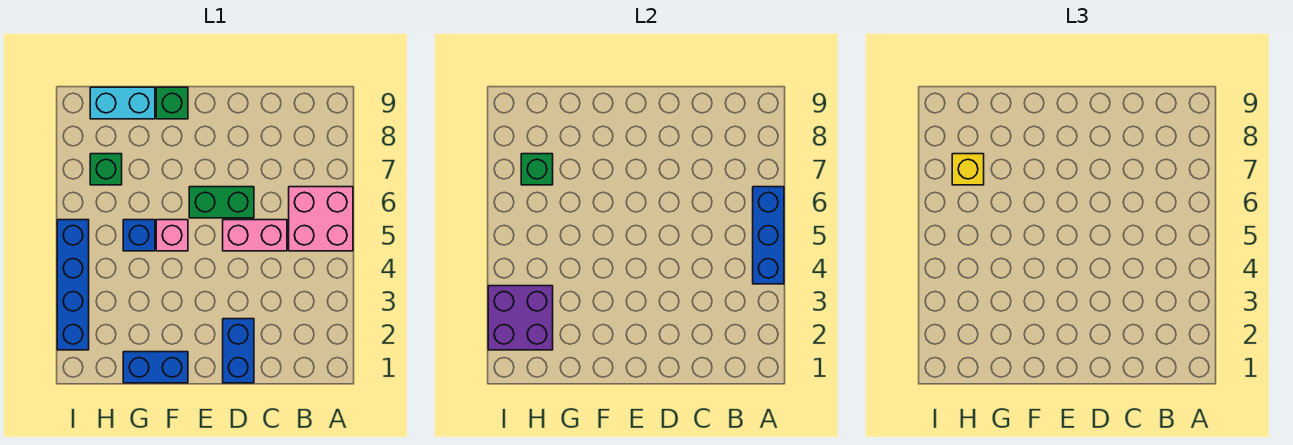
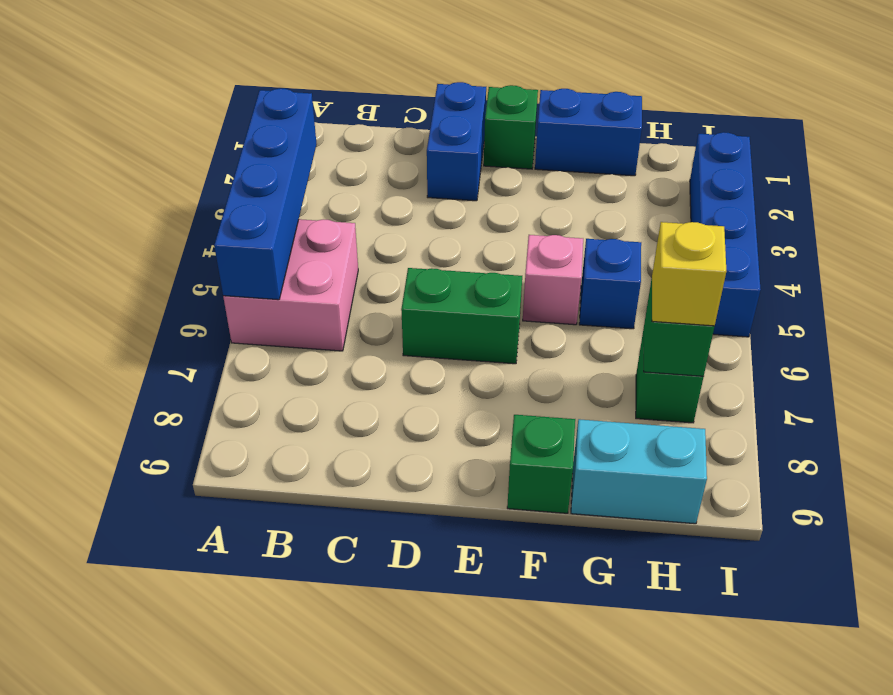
blue 1x3 brick [753,187,784,284] -> blue 1x4 brick [214,89,317,300]
pink 1x2 brick [223,220,287,251] -> none
none -> green 1x1 brick [484,85,538,169]
purple 2x2 brick [488,286,553,350] -> none

